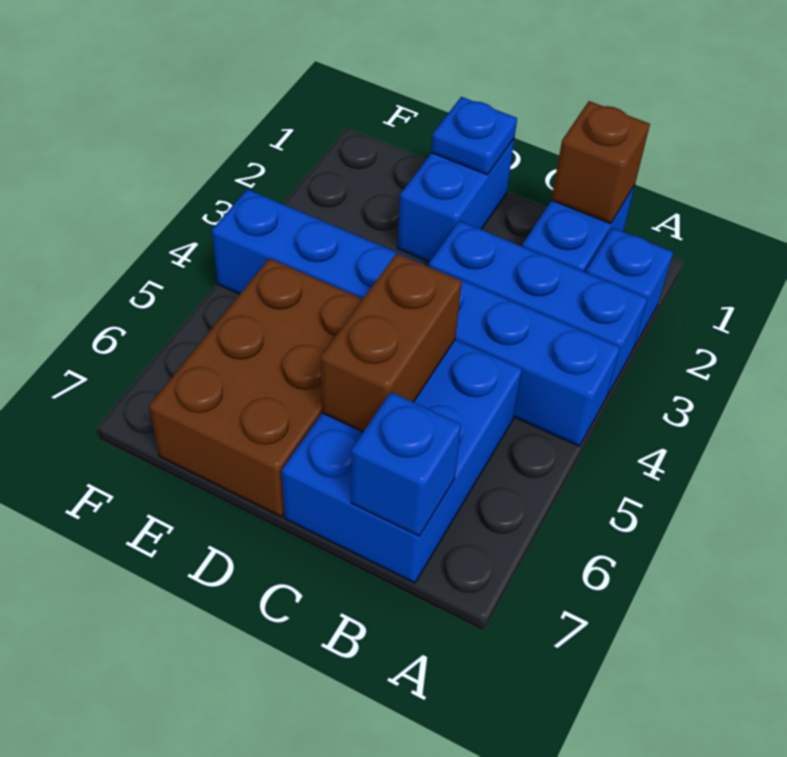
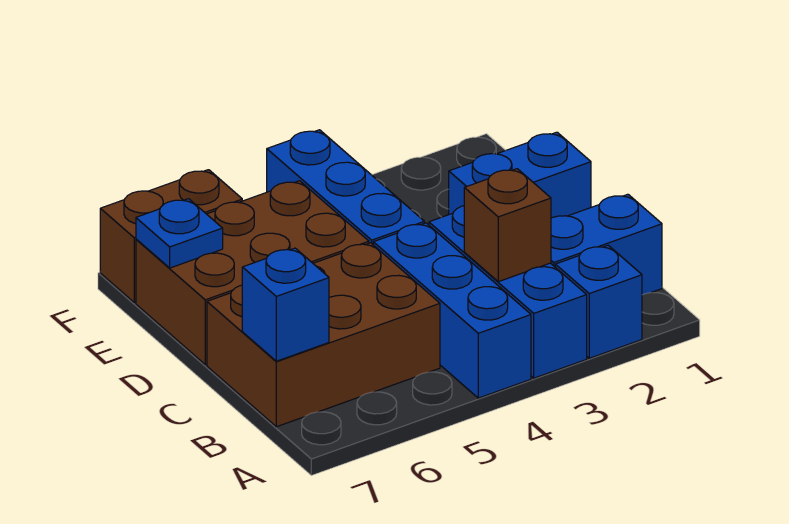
brown 1x1 brick [551,101,650,224] -> brown 1x1 brick moved to [464,169,551,282]
blue 2x3 brick [281,339,522,583] -> brown 2x3 brick [207,243,440,427]
brown 1x2 brick [321,253,462,432] -> brown 1x2 brick moved to [100,170,242,302]
blue 1x1 plate [431,97,517,175] -> blue 1x1 plate moved to [136,199,223,268]

